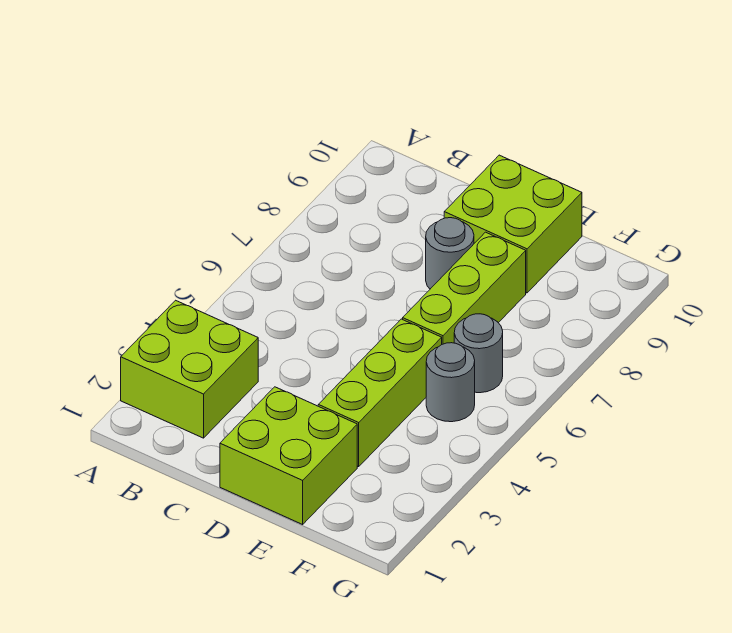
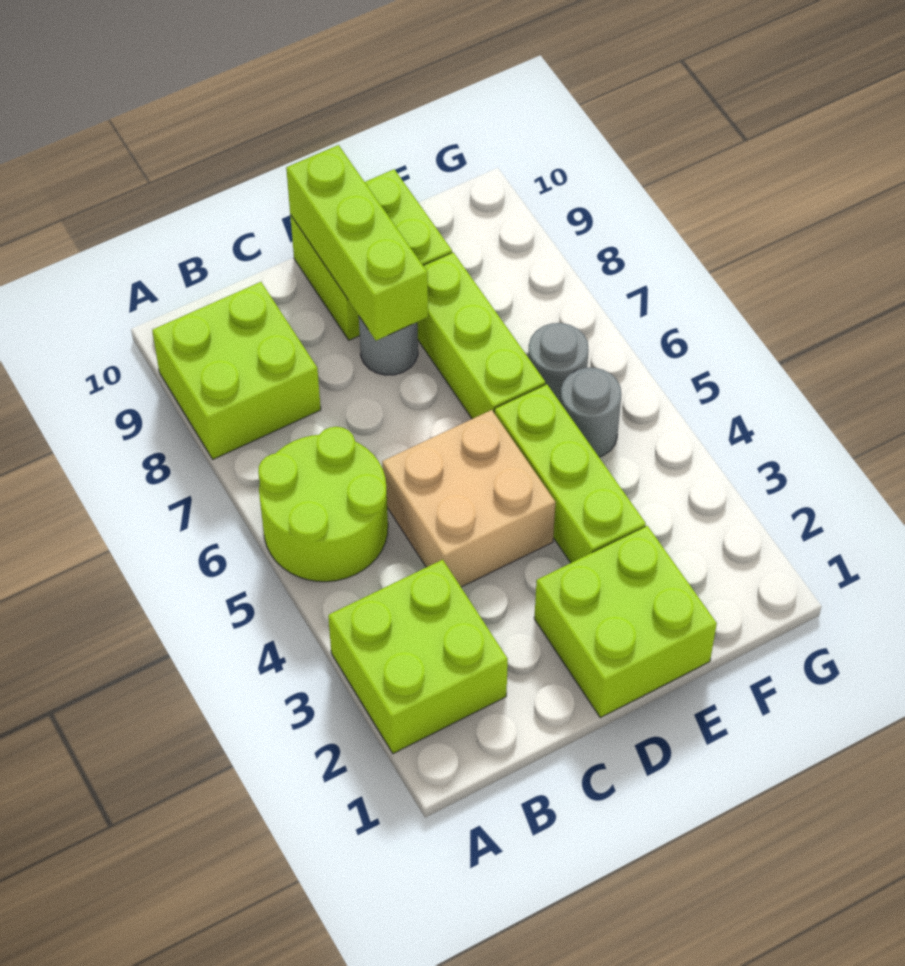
none -> lime 2x2 round brick [258,427,388,582]
none -> lime 2x2 brick [152,282,321,459]
none -> tan 2x2 brick [382,410,556,587]
none -> lime 1x3 brick [286,145,428,341]

